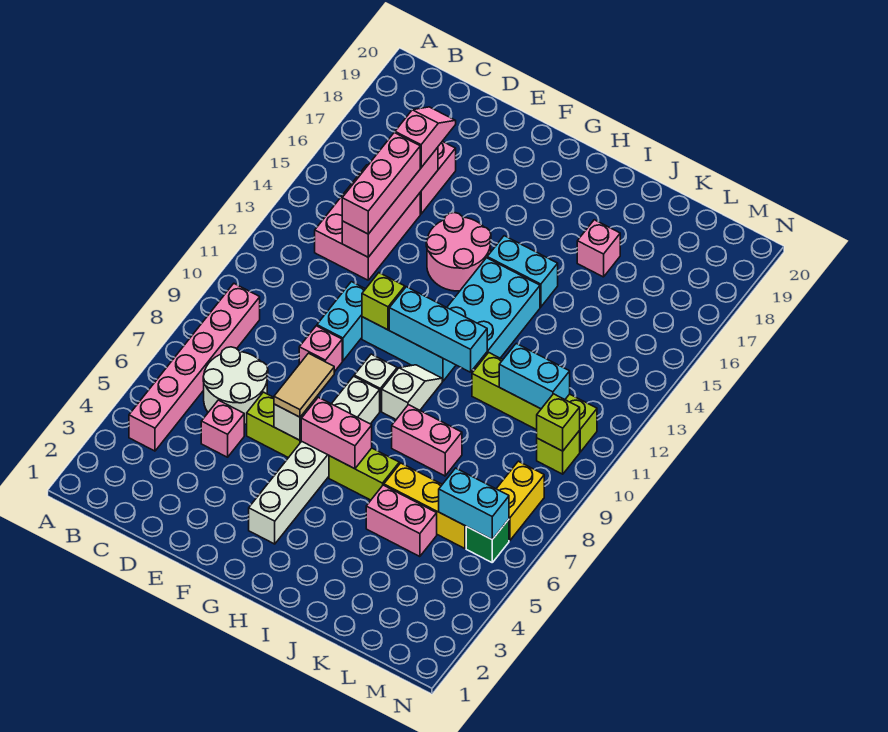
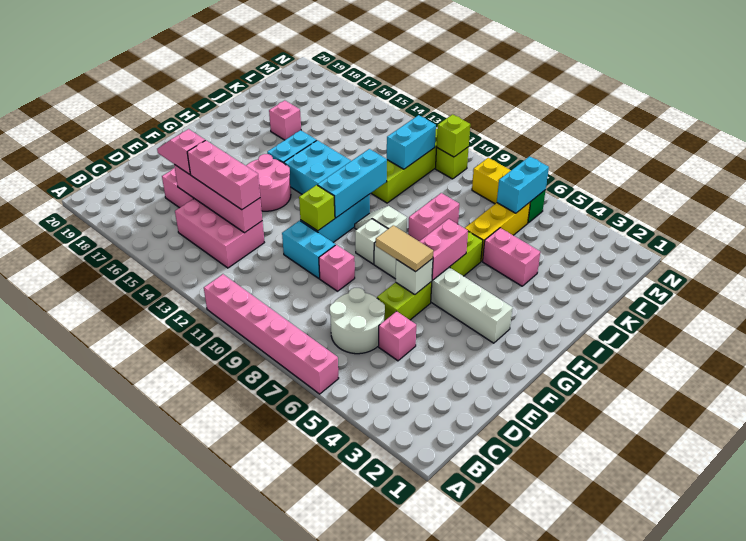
pink 1x6 brick [129,284,260,451] -> pink 1x6 brick moved to [204,274,339,394]
pink 1x2 brick [366,485,437,557] -> pink 1x2 brick turned to [483,228,540,286]

